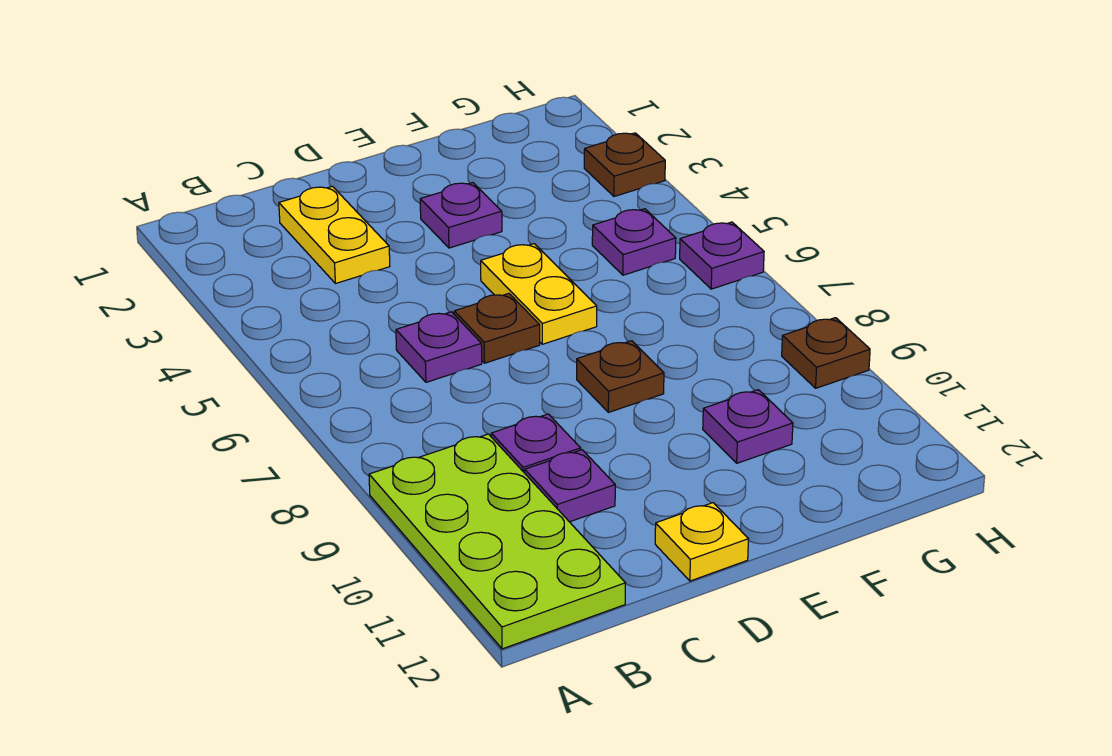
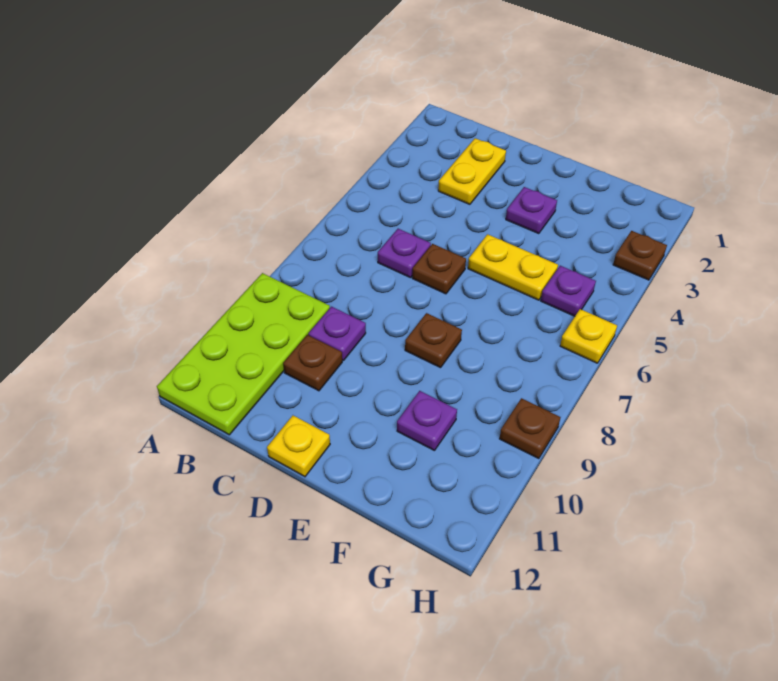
purple 1x1 plate [525,450,615,522] -> brown 1x1 plate [283,335,342,391]
yellow 1x2 plate [481,244,597,344] -> yellow 1x2 plate turned to [468,234,558,300]
purple 1x1 plate [680,222,764,289] -> yellow 1x1 plate [560,309,617,363]

